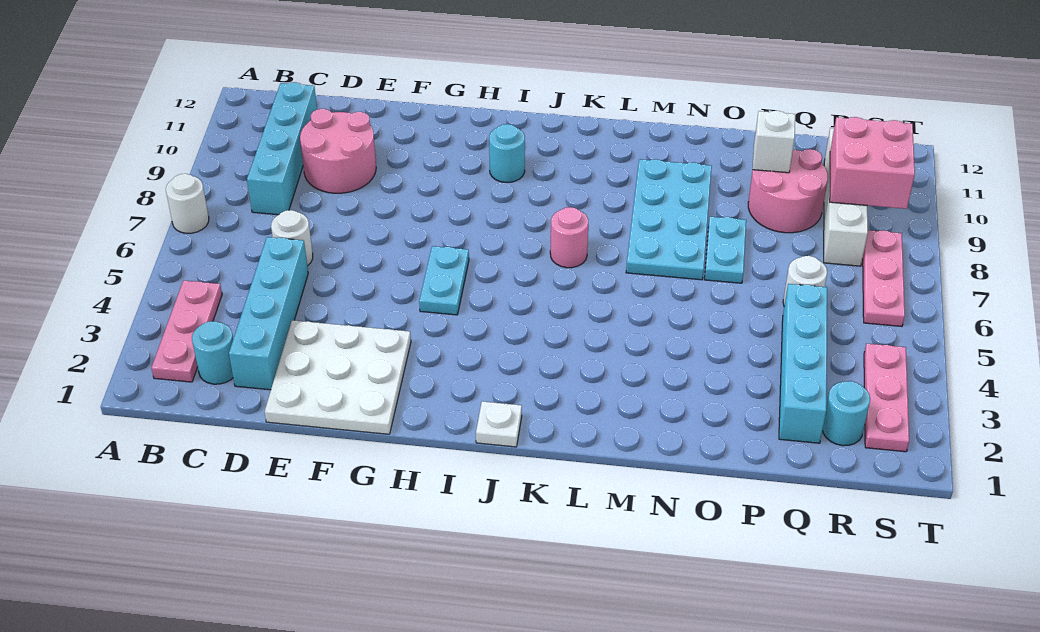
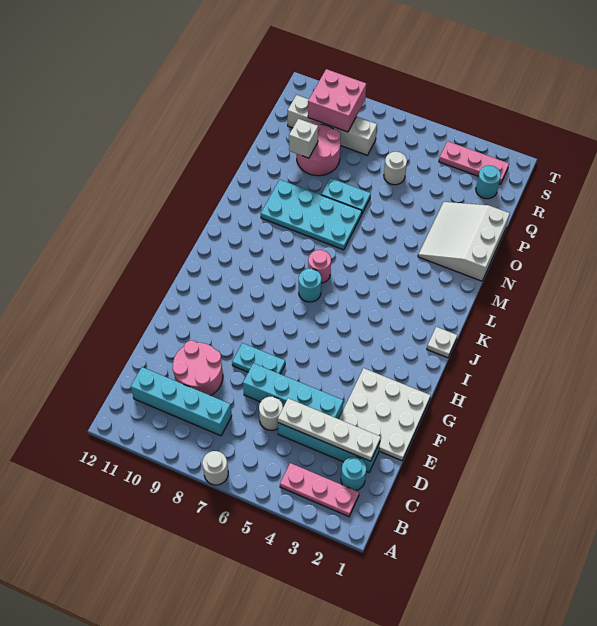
none -> white 1x4 plate [278,398,381,461]
cyan 1x2 plate [419,246,469,315] -> cyan 1x2 plate moved to [232,343,285,374]
cyan 1x1 round brick [489,124,525,183] -> cyan 1x1 round brick moved to [299,269,321,302]
none -> white 3x3 slope [418,202,510,281]
cyan 1x4 brick [779,284,827,443] -> cyan 1x4 brick moved to [243,363,343,419]
pink 1x3 plate [863,230,905,326] -> none

